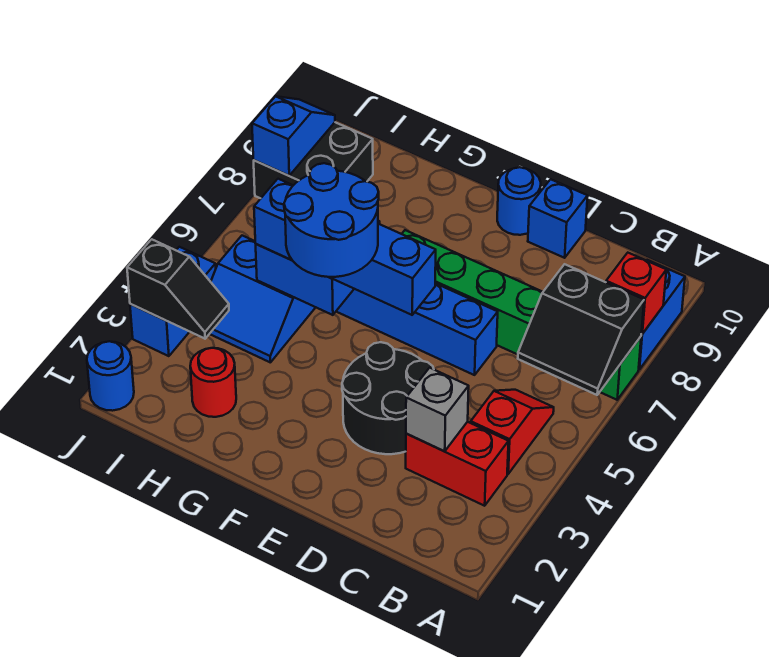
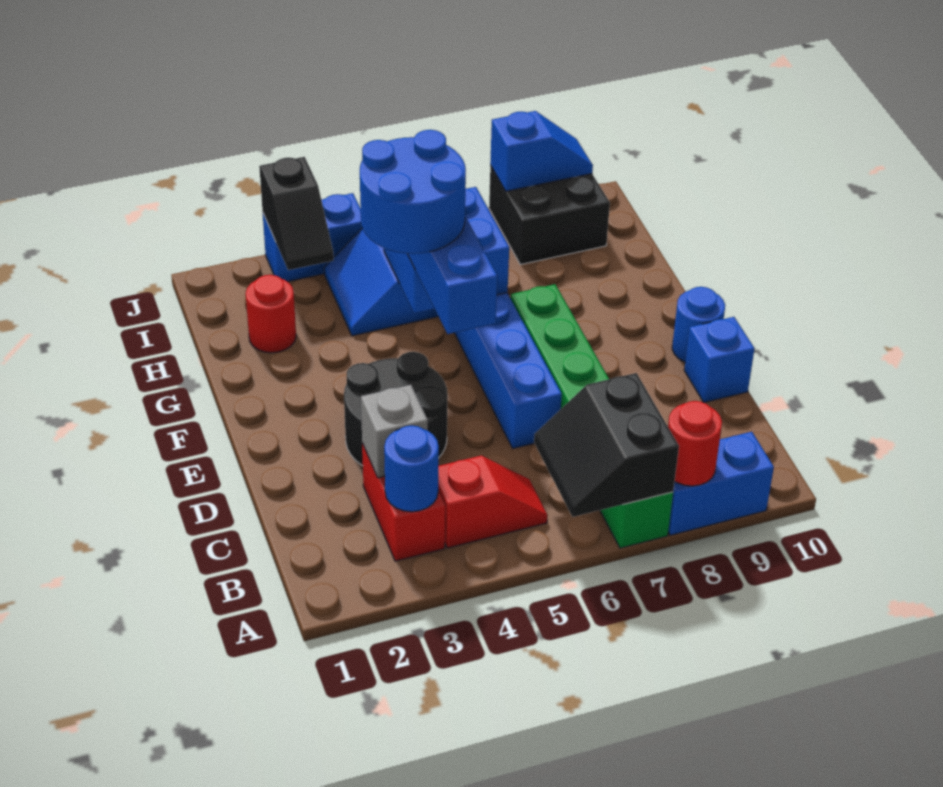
red 1x1 brick [606,253,666,334] -> red 1x1 round brick [668,401,722,486]
blue 1x1 round brick [87,341,134,411] -> blue 1x1 round brick moved to [384,426,439,512]

